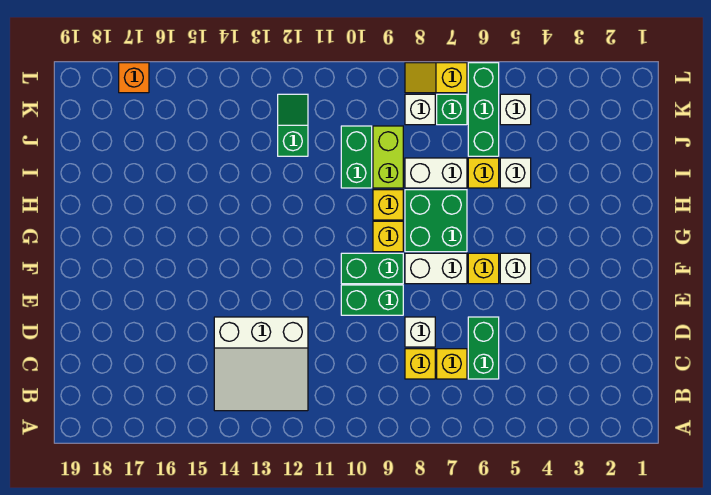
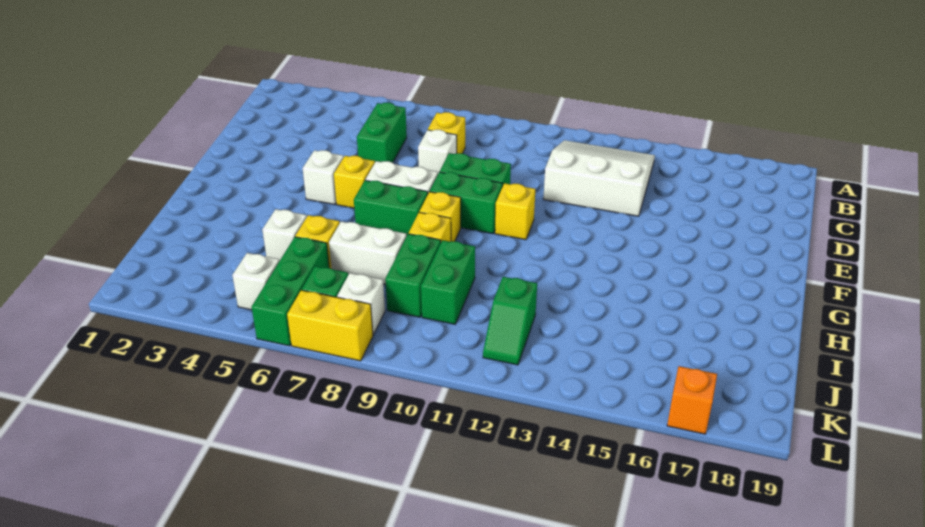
yellow 1x1 brick [437,349,467,379] -> yellow 1x1 brick moved to [495,183,535,240]
green 2x2 brick [405,190,467,252] -> green 1x2 brick [354,180,428,236]
lime 1x2 brick [373,126,403,188] -> green 1x2 brick [385,234,441,317]
yellow 1x2 slope [405,63,467,93] -> yellow 1x2 brick [287,290,373,361]

